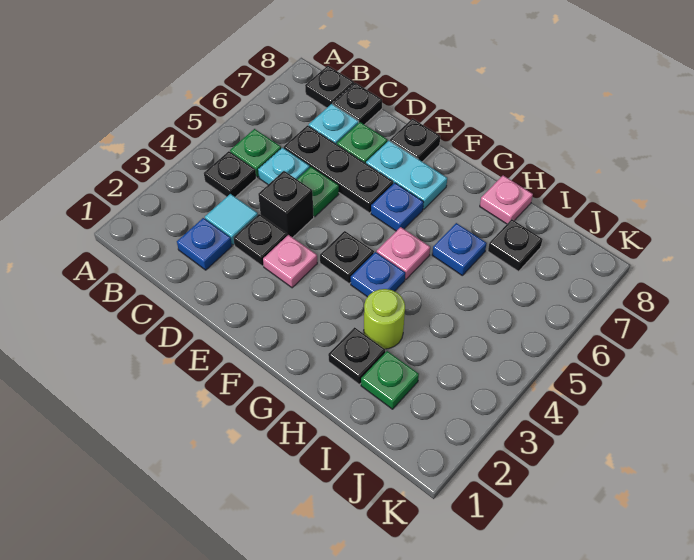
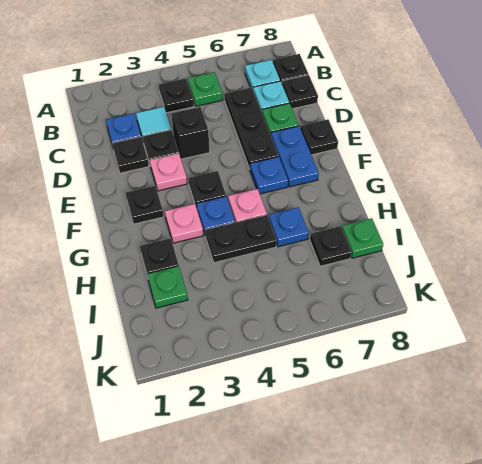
cyan 1x1 plate [258,148,310,184] -> cyan 1x1 plate moved to [245,60,280,89]
none -> black 1x1 plate [112,137,149,173]
green 1x1 plate [297,167,339,217] -> green 1x1 plate moved to [342,218,383,258]
cyan 1x2 plate [366,141,447,209] -> blue 1x2 plate [271,126,319,187]
none -> black 1x1 plate [126,186,164,224]
lime 1x1 round brick [364,289,405,349] -> none
none -> black 1x2 plate [205,215,277,263]
pink 1x1 plate [480,175,533,224] -> pink 1x1 plate moved to [165,204,203,243]

